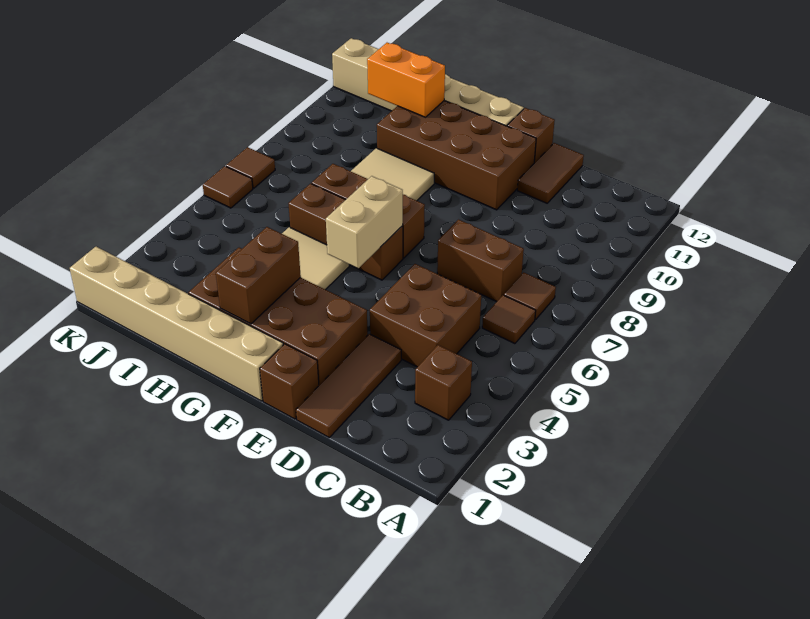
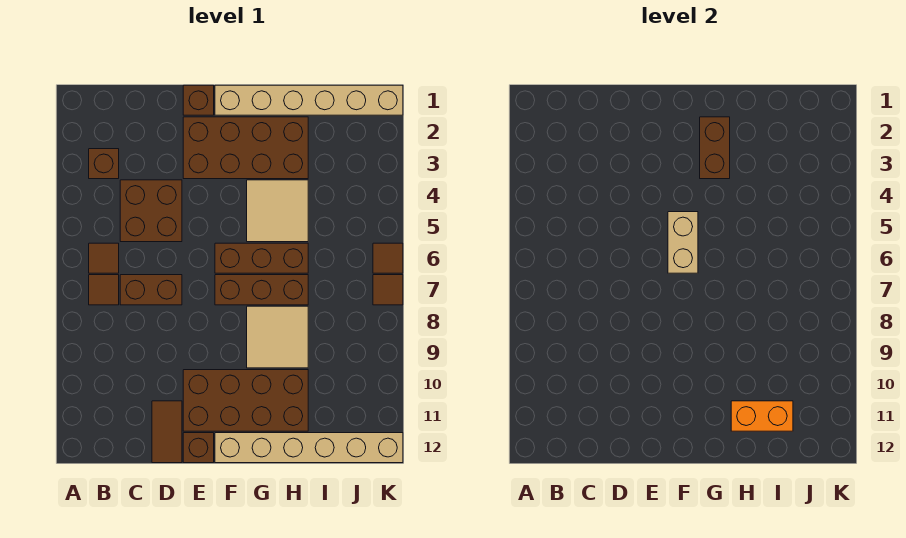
brown 1x3 tile [296,334,401,437] -> none

